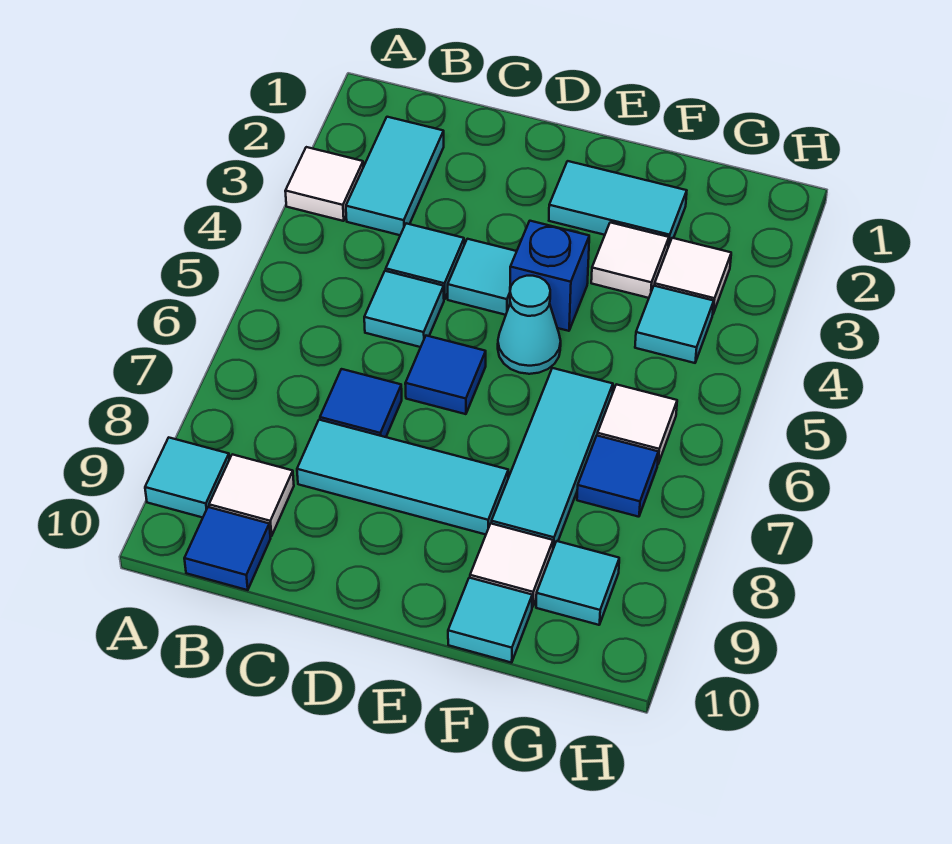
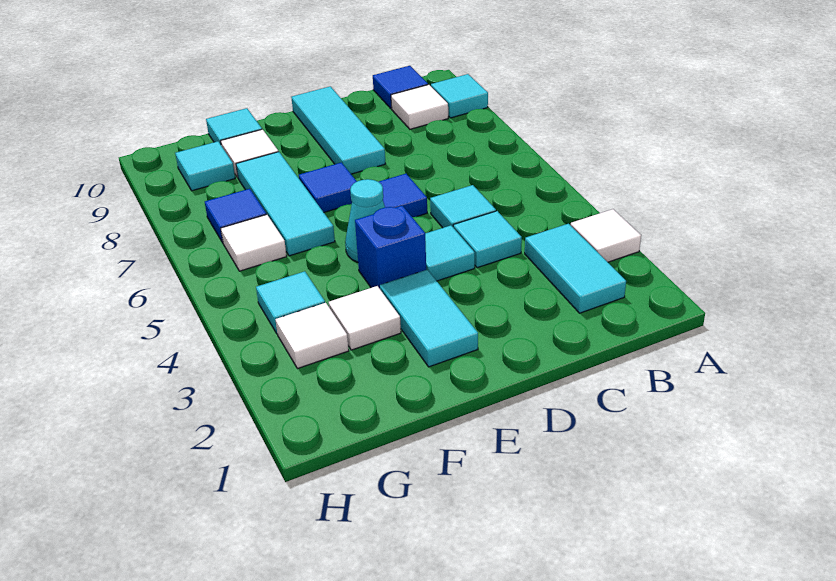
blue 1x1 tile [320,369,402,437] -> blue 1x1 tile moved to [299,162,357,212]
cyan 1x3 tile [297,420,508,535] -> cyan 1x3 tile turned to [291,86,386,174]
cyan 1x2 tile [549,161,687,247] -> cyan 1x2 tile turned to [380,270,478,367]

